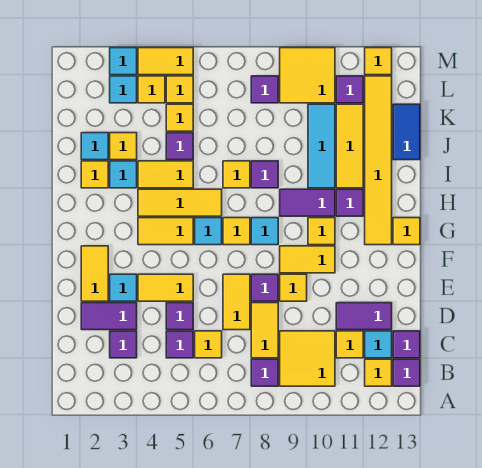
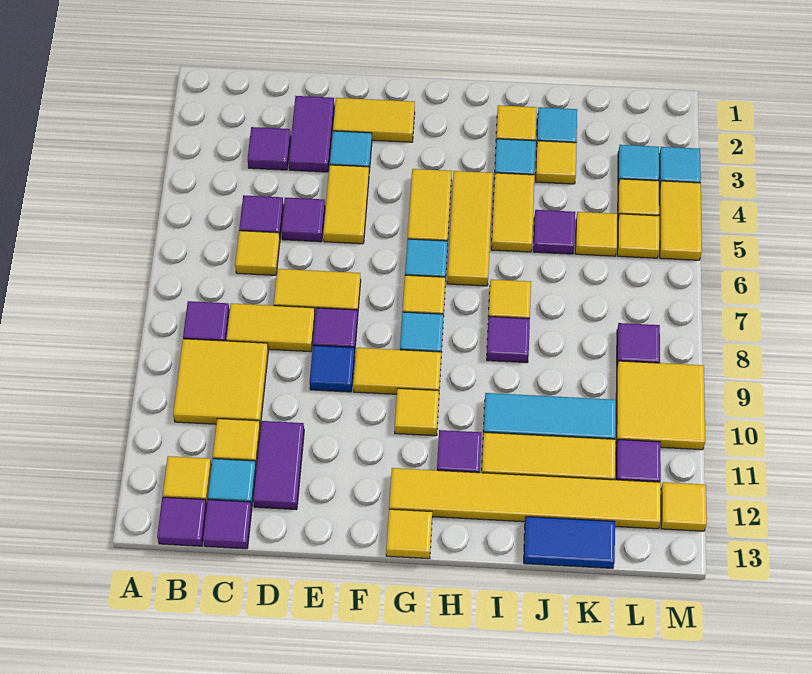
yellow 1x1 tile [280,274,307,301] -> blue 1x1 tile [310,345,355,392]
yellow 1x2 tile [280,246,335,273] -> yellow 1x2 tile turned to [353,348,441,394]
purple 1x2 tile [280,189,335,216] -> none

